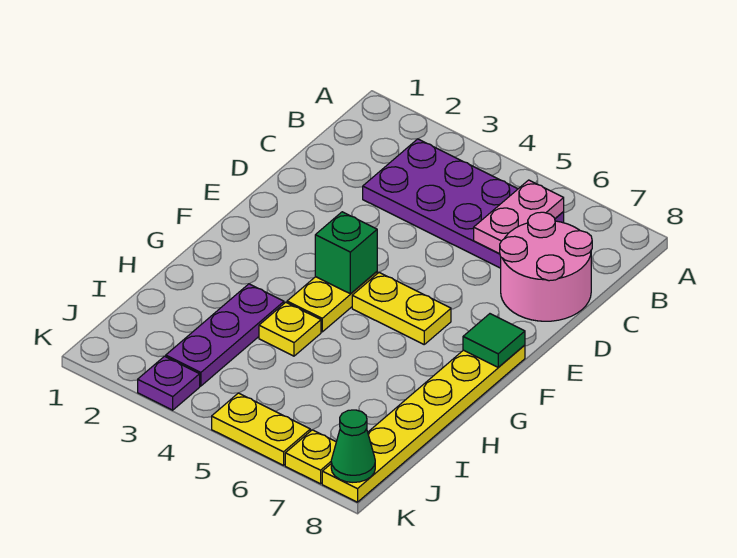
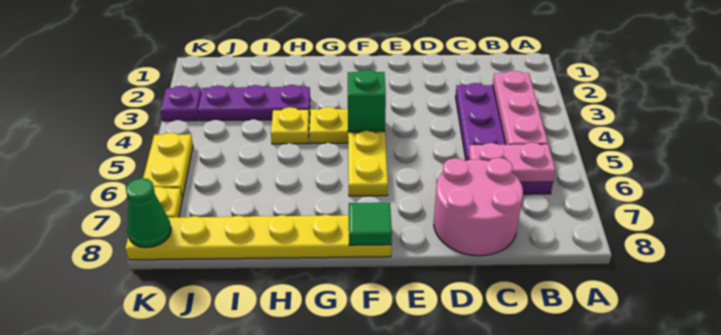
none -> pink 1x3 plate [493,71,548,145]

